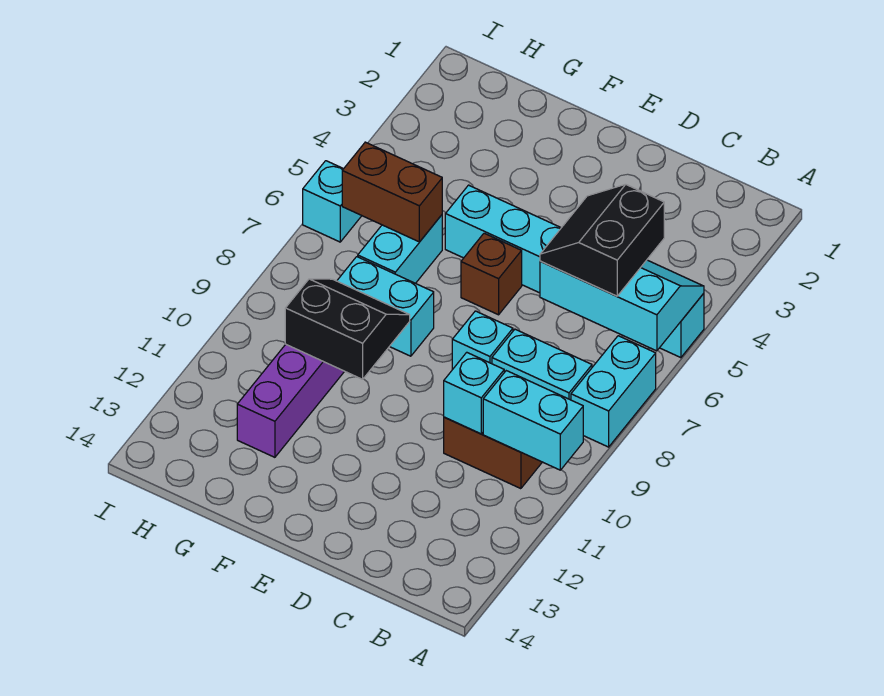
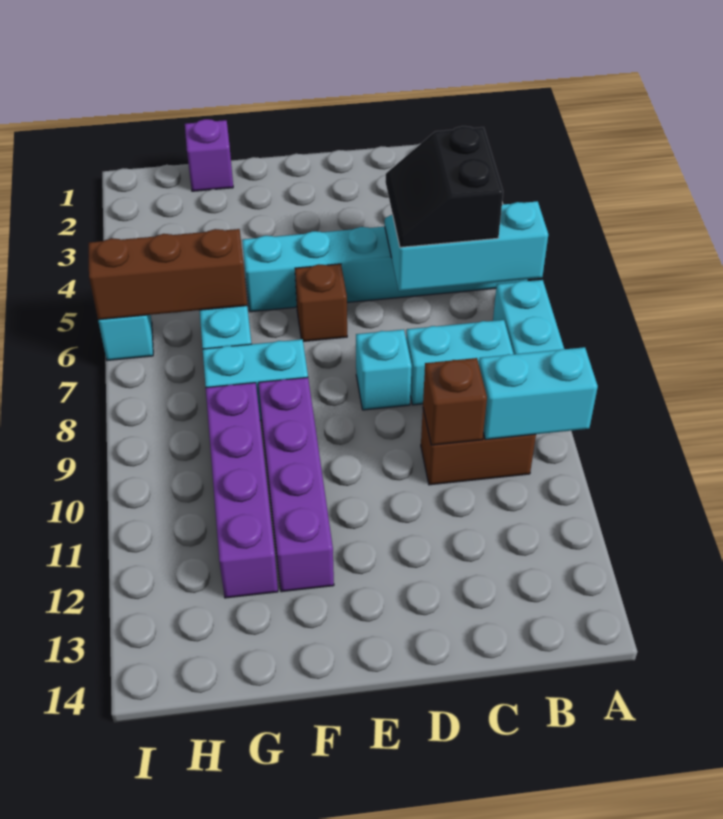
cyan 1x1 brick [444,352,504,434] -> brown 1x1 brick [423,358,487,445]
none -> purple 1x4 brick [258,377,334,592]
black 2x2 slope [285,279,410,379] -> none
none -> purple 1x1 brick [185,119,233,191]
brown 1x2 brick [342,142,442,242] -> brown 1x3 brick [89,229,247,320]

